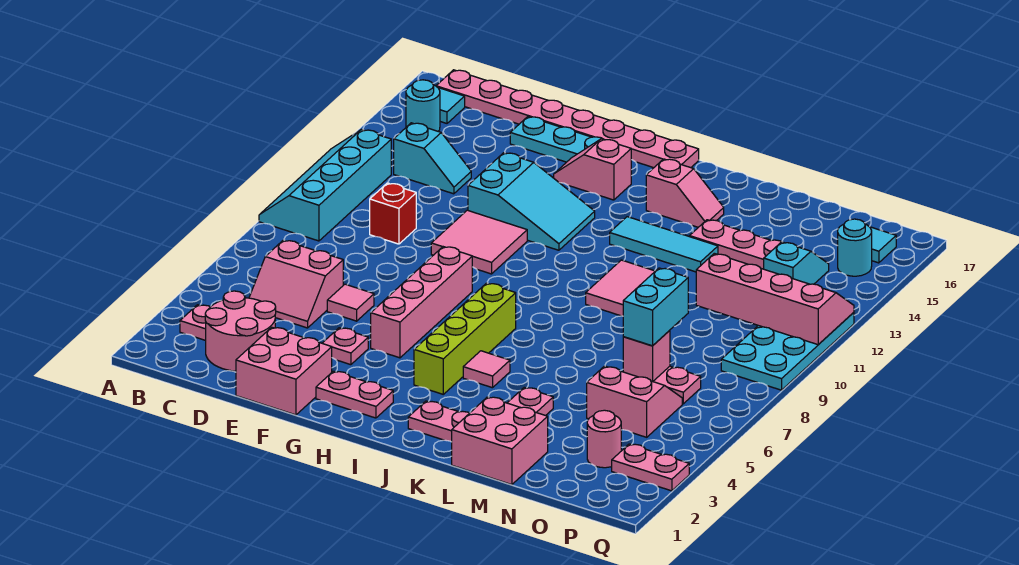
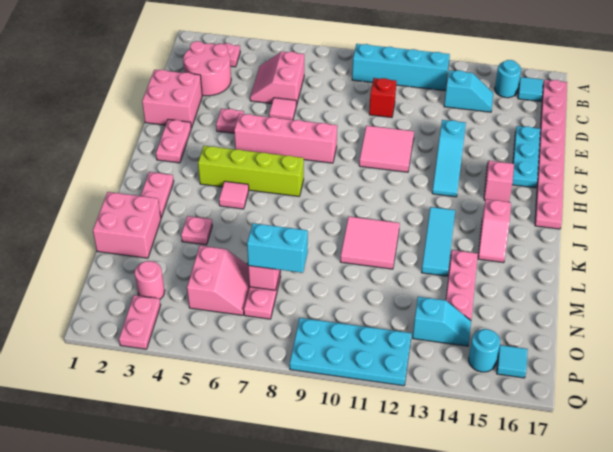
cyan 1x2 slope [394,123,471,194] -> cyan 1x2 slope turned to [444,70,493,112]
cyan 2x3 slope [468,153,595,250] -> cyan 1x3 slope [432,120,466,197]
pink 2x4 slope [696,253,854,345] -> none

